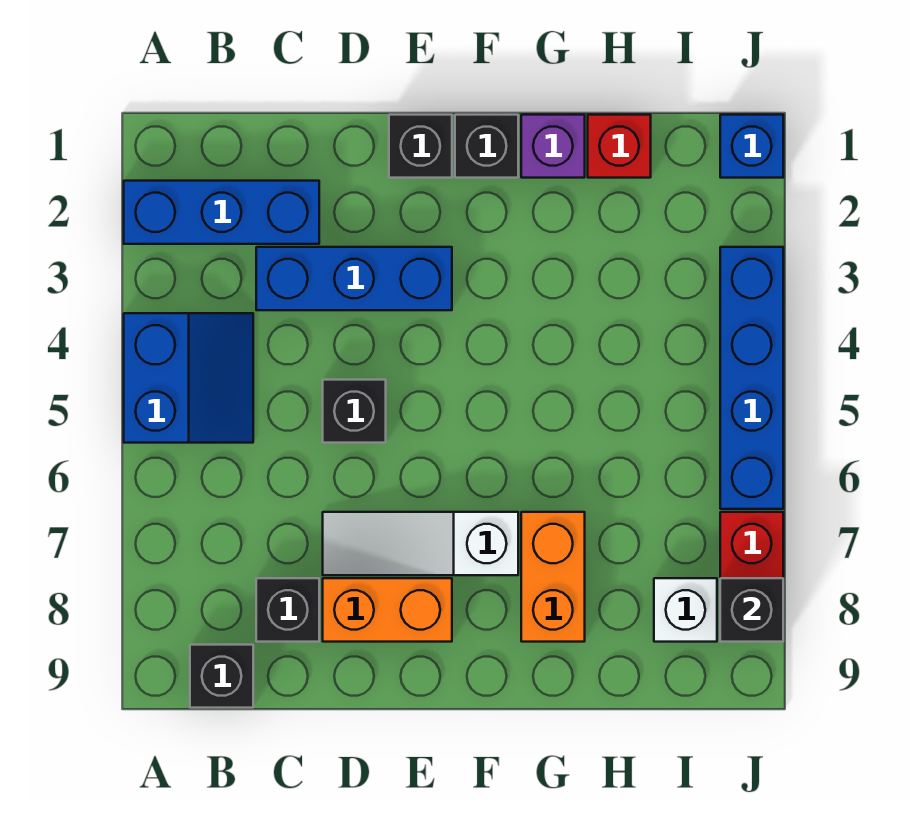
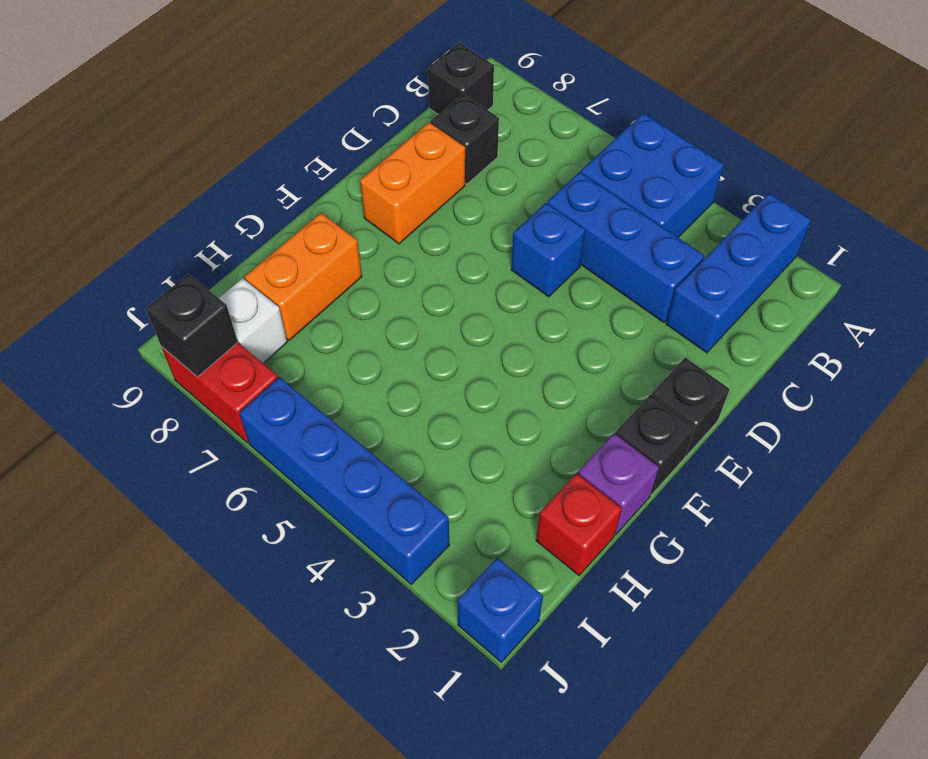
blue 2x2 slope [124,313,253,443] -> blue 2x2 brick [581,113,724,237]
blue 1x3 brick [256,247,452,310] -> blue 1x3 brick turned to [548,172,704,323]
black 1x1 brick [323,380,386,443] -> blue 1x1 brick [511,203,585,297]
white 1x3 slope [323,512,518,575] -> none
orange 1x2 brick [521,512,585,642] -> orange 1x2 brick turned to [245,213,362,340]

